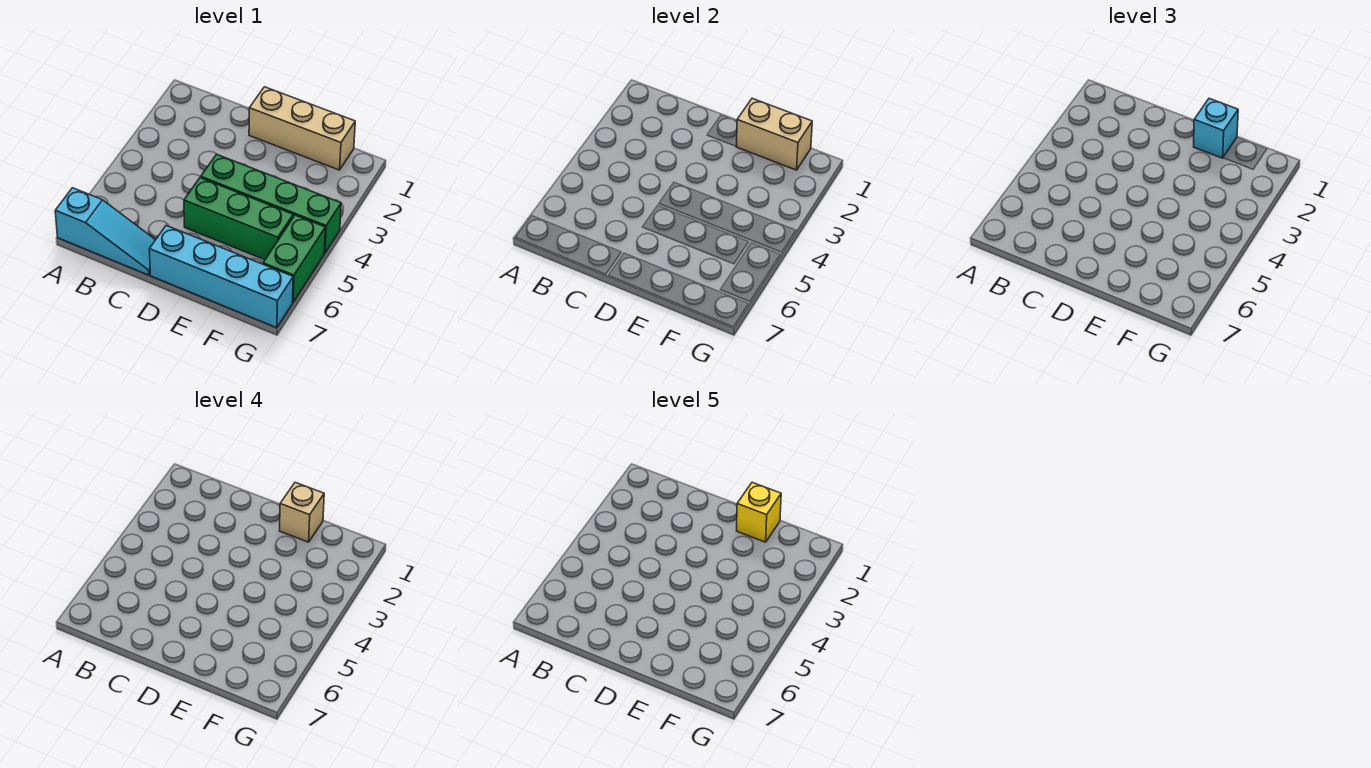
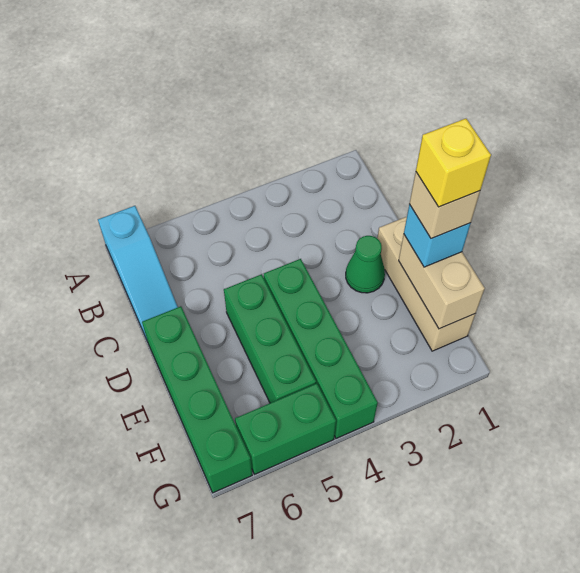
none -> green 1x1 cone [346,236,385,293]
cyan 1x4 brick [149,226,293,328] -> green 1x4 brick [142,306,252,493]

